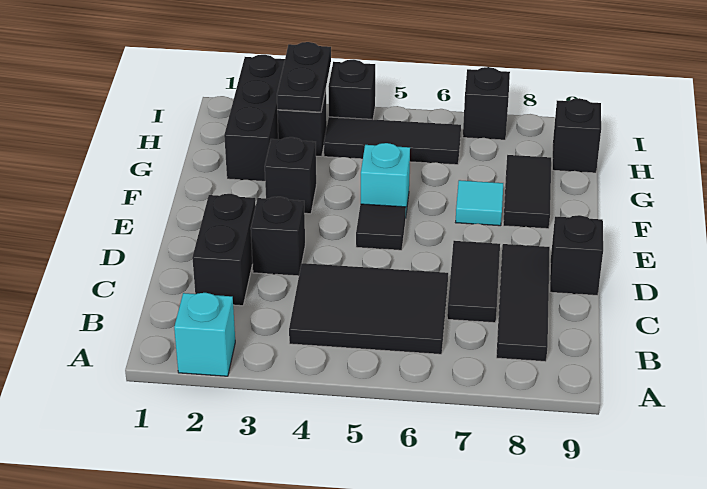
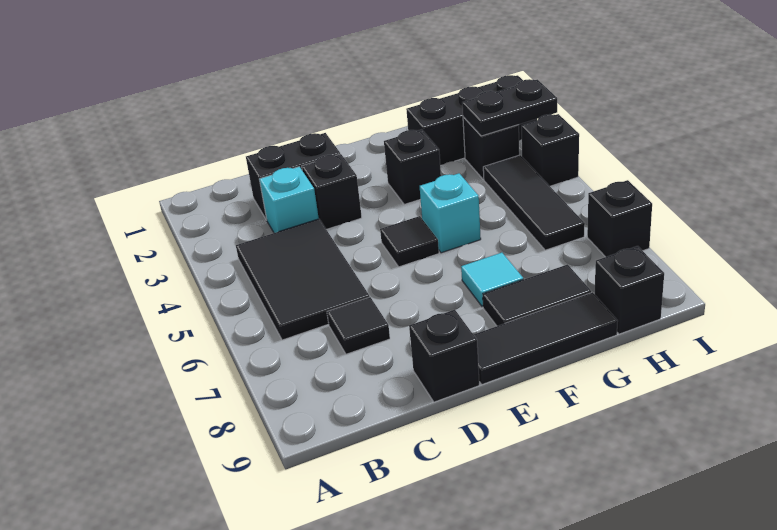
cyan 1x1 brick [174,293,235,376] -> cyan 1x1 brick moved to [259,167,319,233]
black 1x3 tile [496,244,550,362] -> black 1x3 tile moved to [474,292,618,384]
black 1x2 tile [447,241,500,323] -> black 1x1 tile [327,297,390,354]

